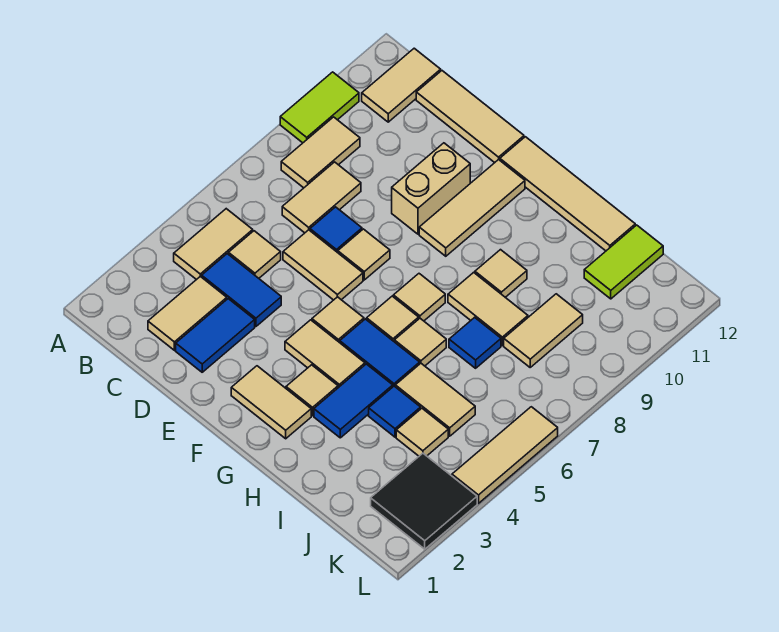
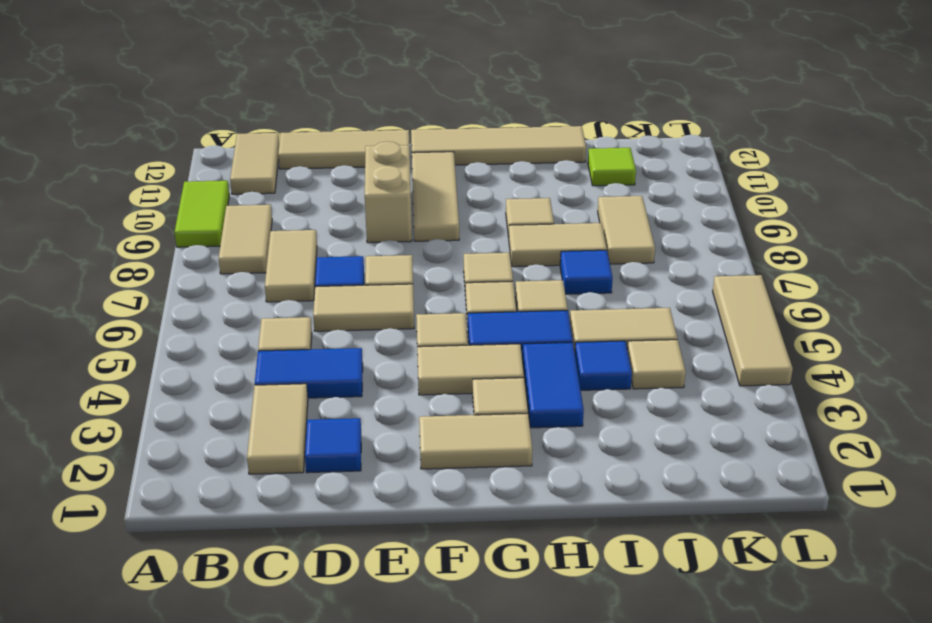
tan 1x2 tile [174,209,253,280] -> none
blue 1x2 tile [176,299,255,372] -> blue 1x1 tile [305,418,361,473]
lime 1x2 tile [584,225,663,299] -> lime 1x1 tile [588,148,636,186]
black 2x2 tile [371,453,477,549] -> none

